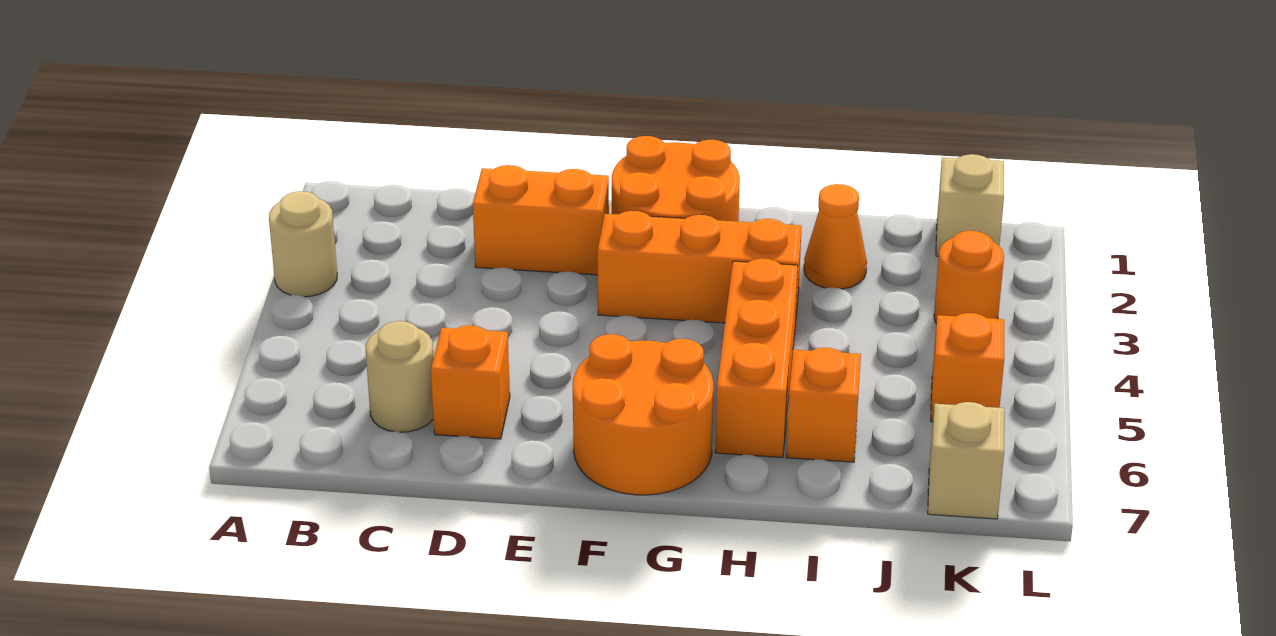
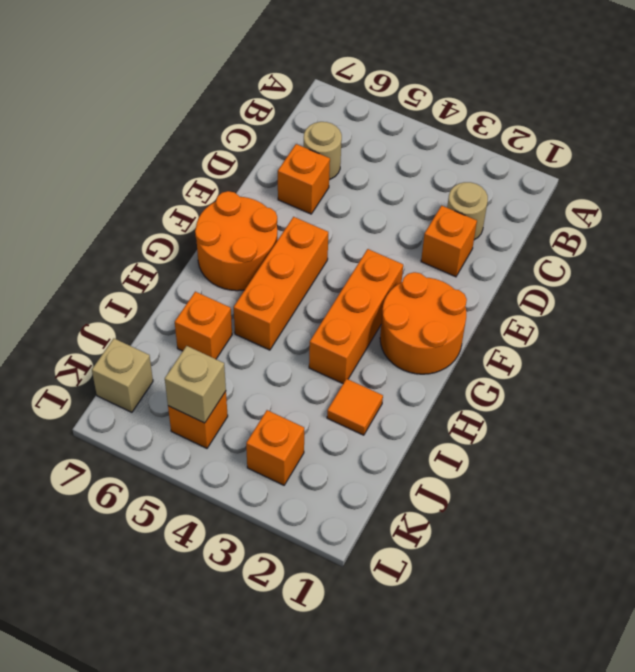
tan 1x1 round brick [269,191,337,297] -> tan 1x1 round brick moved to [447,182,488,240]
orange 1x2 brick [473,165,609,275] -> orange 1x1 brick [421,206,477,277]
orange 1x3 brick [715,259,798,457] -> orange 1x3 brick turned to [234,217,328,350]
orange 1x1 cone [804,184,867,289] -> orange 1x1 tile [327,379,383,435]
tan 1x1 brick [936,154,1004,256] -> tan 1x1 brick moved to [165,346,226,423]
orange 1x1 round brick [934,231,1004,323] -> orange 1x1 brick [246,410,304,485]

